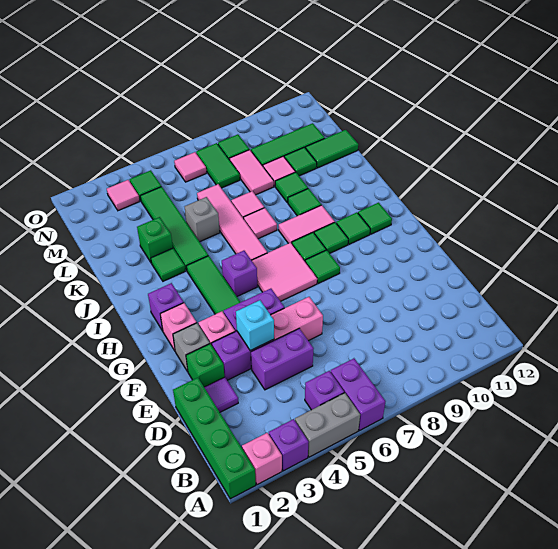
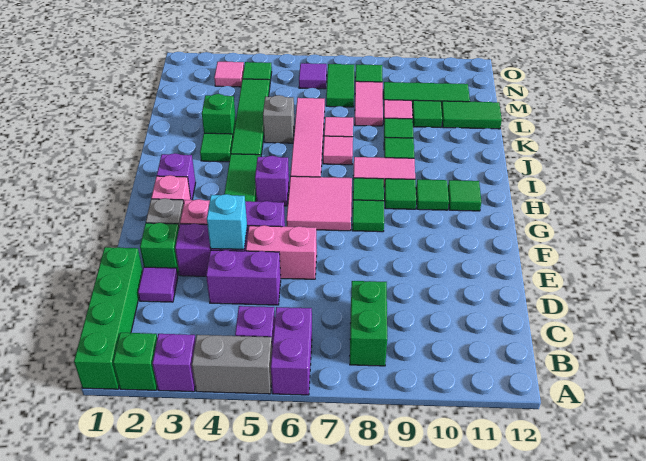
pink 1x1 brick [242,433,282,485] -> green 1x1 brick [113,333,157,390]
none -> green 1x2 brick [350,281,387,366]
pink 1x1 tile [174,152,206,182] -> purple 1x1 tile [299,63,327,89]

